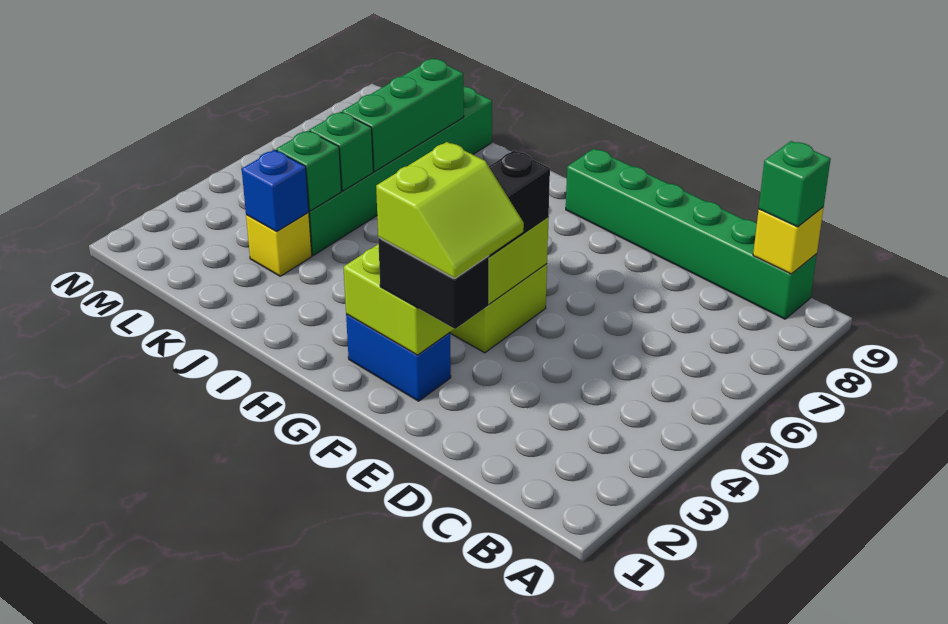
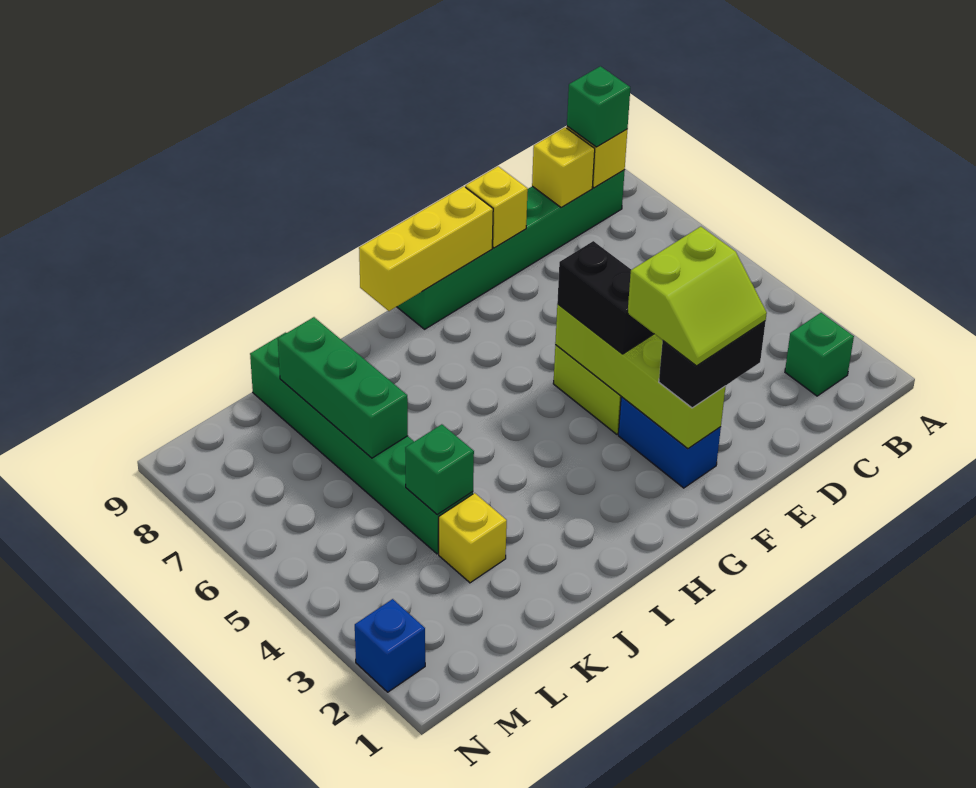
none -> yellow 1x1 brick [532,127,595,207]
lime 2x2 slope [376,142,524,278] -> lime 2x2 slope turned to [628,227,767,366]
none -> yellow 1x1 brick [465,166,528,248]
blue 1x2 brick [346,314,451,401] -> blue 1x2 brick turned to [618,397,721,488]
lime 2x4 brick [343,217,549,355] -> lime 1x4 brick [555,304,726,449]
none -> yellow 1x3 brick [359,186,493,311]
blue 1x1 brick [242,150,309,231] -> blue 1x1 brick moved to [355,599,425,692]
green 1x1 brick [309,112,373,191] -> green 1x1 brick moved to [785,313,854,396]

